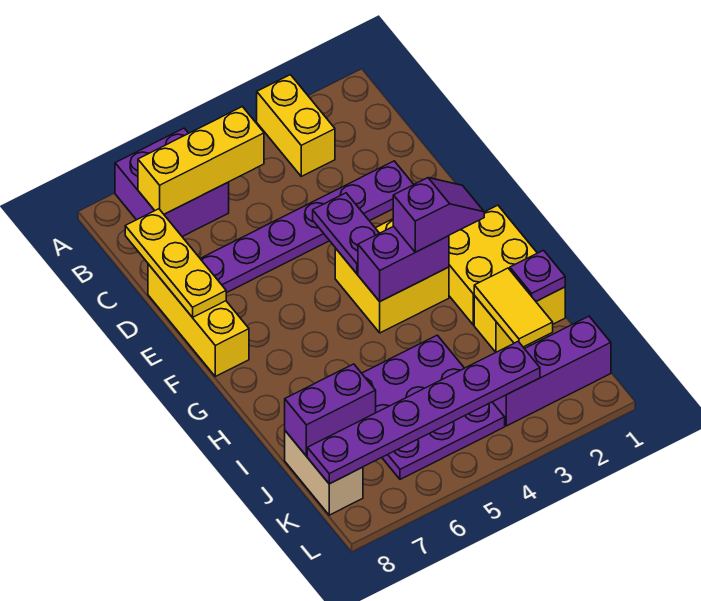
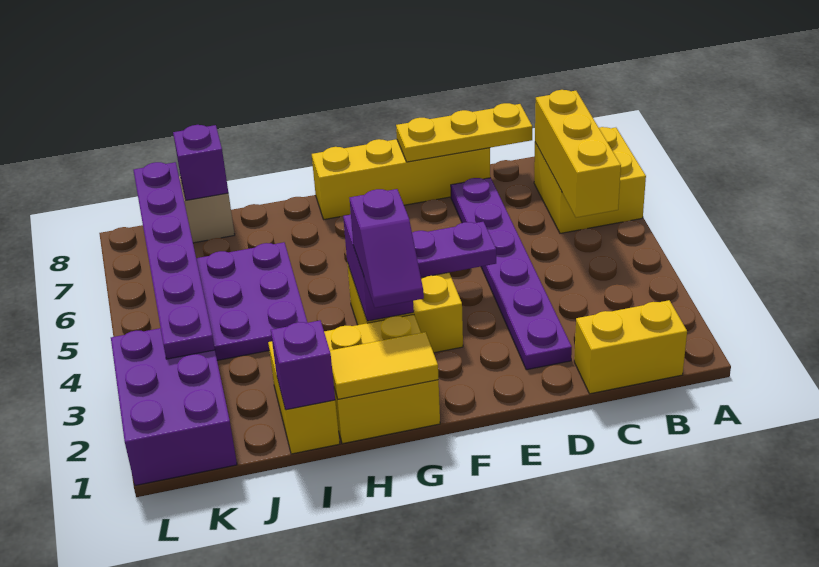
yellow 1x2 brick [257,75,335,176] -> yellow 1x2 brick moved to [574,300,687,394]
purple 2x2 brick [115,128,229,237] -> yellow 2x2 brick [534,127,646,233]
yellow 1x3 brick [148,264,249,376] -> yellow 1x4 brick [312,139,490,219]
purple 1x1 plate [510,250,565,301] -> purple 1x1 brick [271,320,335,410]
yellow 1x2 tile [474,268,553,347] -> yellow 1x2 tile moved to [330,332,439,399]
purple 1x2 brick [285,364,376,456] -> purple 1x1 brick [173,125,228,200]
purple 1x3 brick [493,316,611,426] -> purple 2x3 brick [111,328,237,485]

